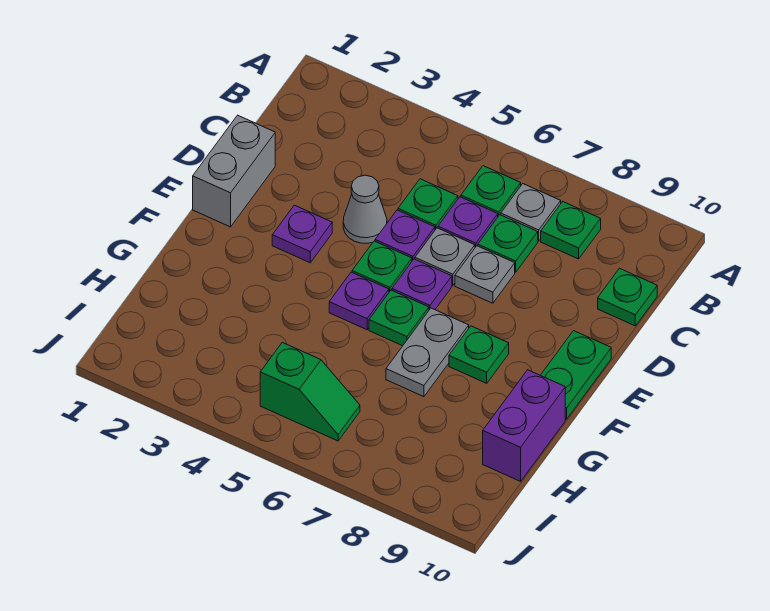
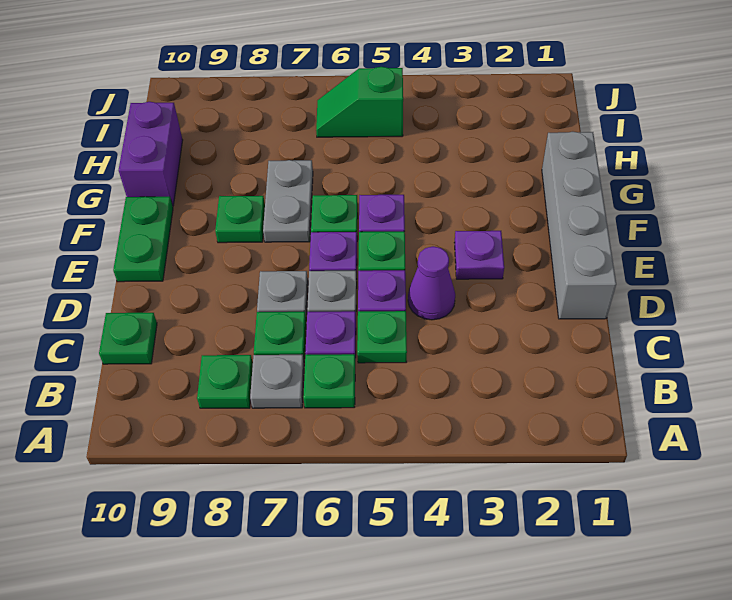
grey 1x2 brick [193,115,275,227] -> grey 1x4 brick [542,132,616,319]
grey 1x1 cone [343,175,387,243] -> purple 1x1 cone [408,246,455,320]

